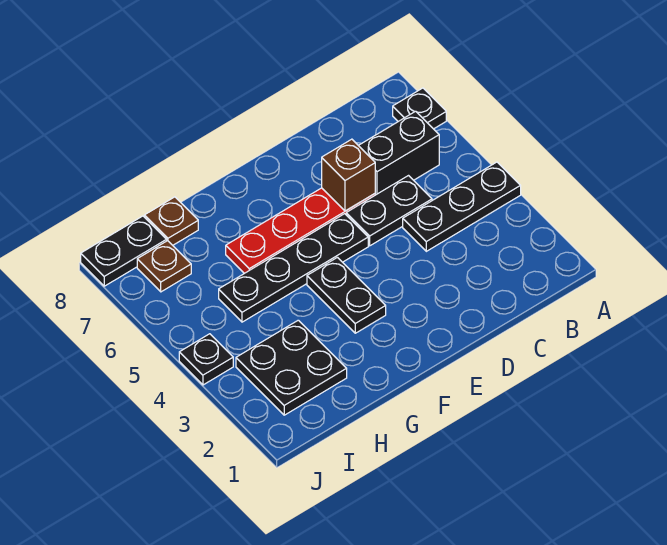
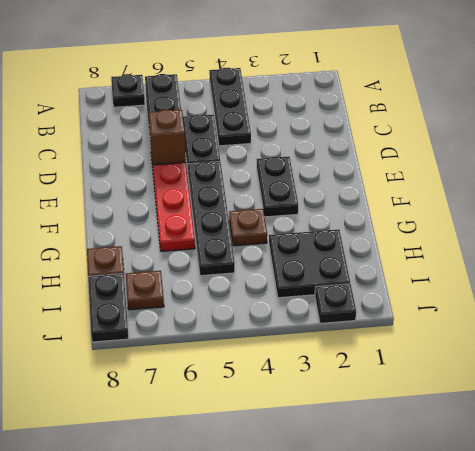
black 1x2 plate [307,257,386,333] -> black 1x2 plate turned to [257,156,298,217]
none -> brown 1x1 plate [229,209,267,246]
black 1x1 plate [179,334,233,385] -> black 1x1 plate moved to [315,284,356,323]

